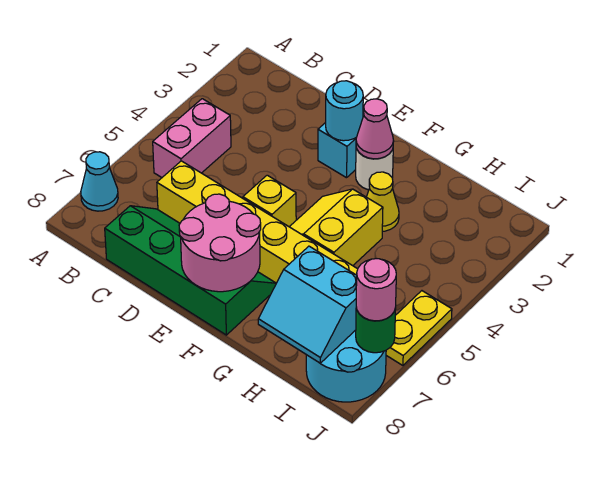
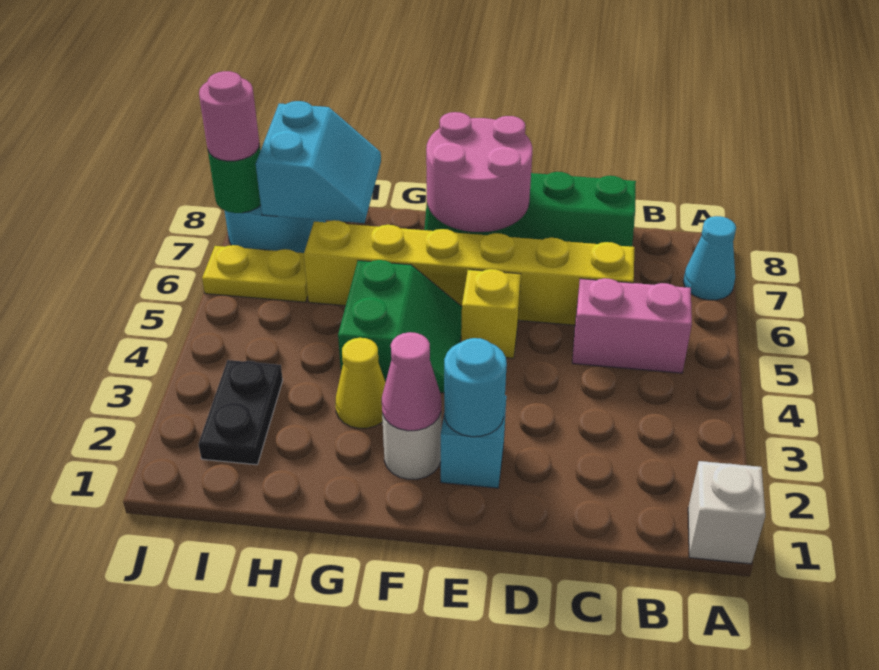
none -> white 1x1 brick [688,461,765,564]
pink 1x2 brick [153,99,231,177] -> pink 1x2 brick turned to [572,278,692,373]
yellow 2x2 slope [290,189,383,266] -> green 2x2 slope [338,260,462,393]
cyan 2x2 slope [258,246,357,363] -> cyan 2x2 slope turned to [256,101,381,223]
none -> black 1x2 plate [198,360,283,465]
yellow 1x2 plate [386,291,452,365] -> yellow 1x2 plate turned to [202,245,308,302]

